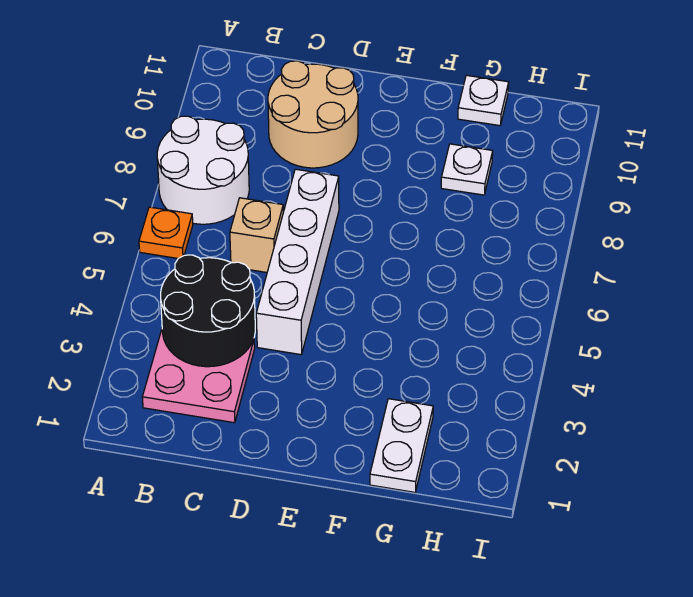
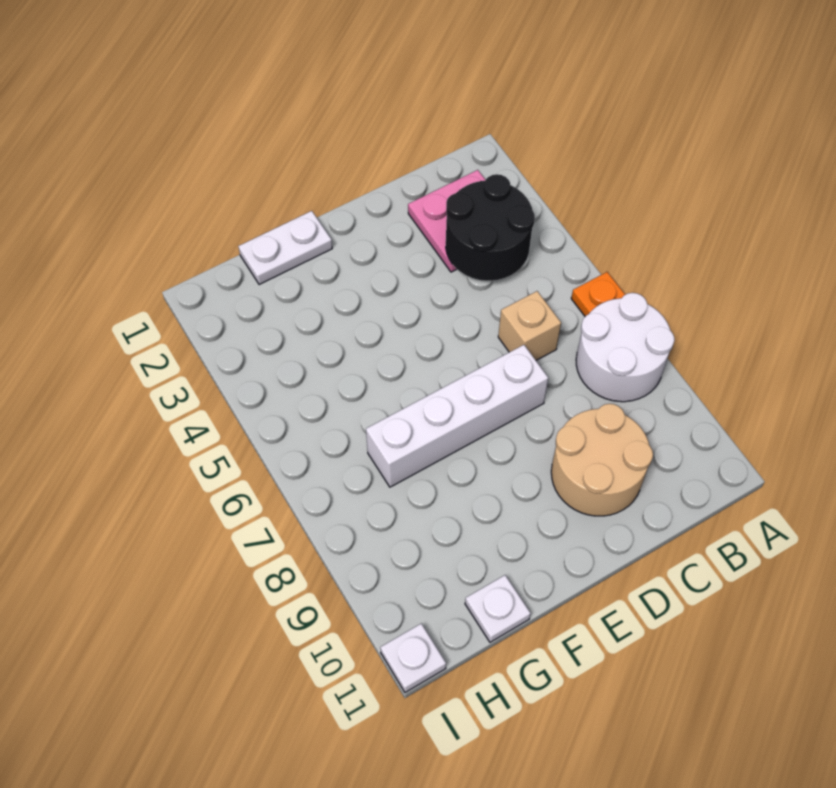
white 1x4 brick [256,169,339,355] -> white 1x4 brick turned to [366,345,548,487]
white 1x2 plate [370,399,433,492] -> white 1x2 plate turned to [238,211,332,285]
white 1x1 plate [441,144,493,195] -> white 1x1 plate moved to [380,624,446,693]

